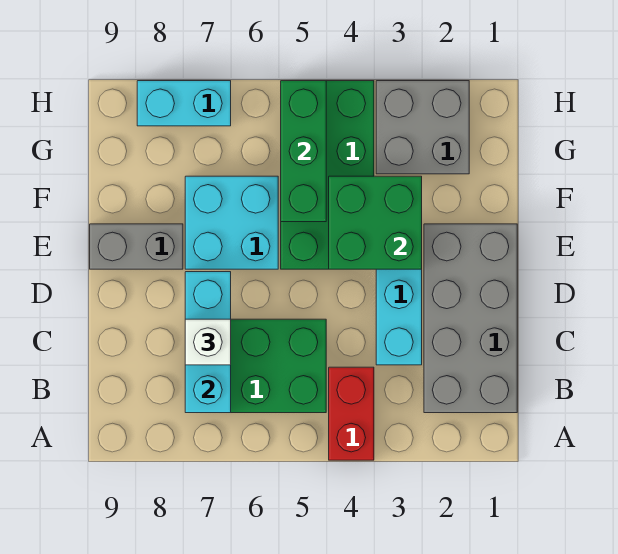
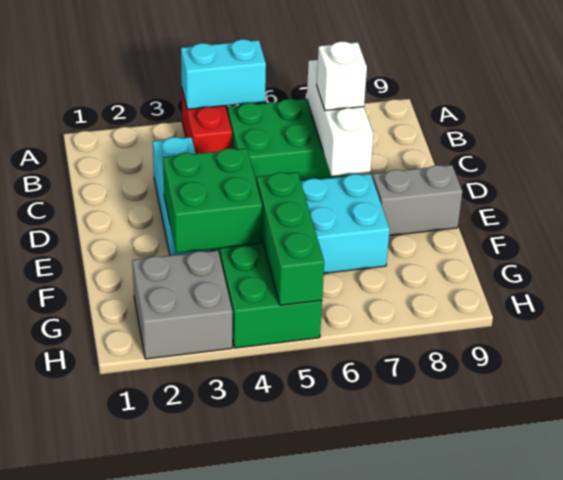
grey 2x4 brick [424,224,517,413] -> none
cyan 1x3 brick [185,272,231,413] -> white 1x3 brick [307,60,373,176]
cyan 1x2 brick [137,81,231,126] -> cyan 1x2 brick moved to [181,39,266,109]

